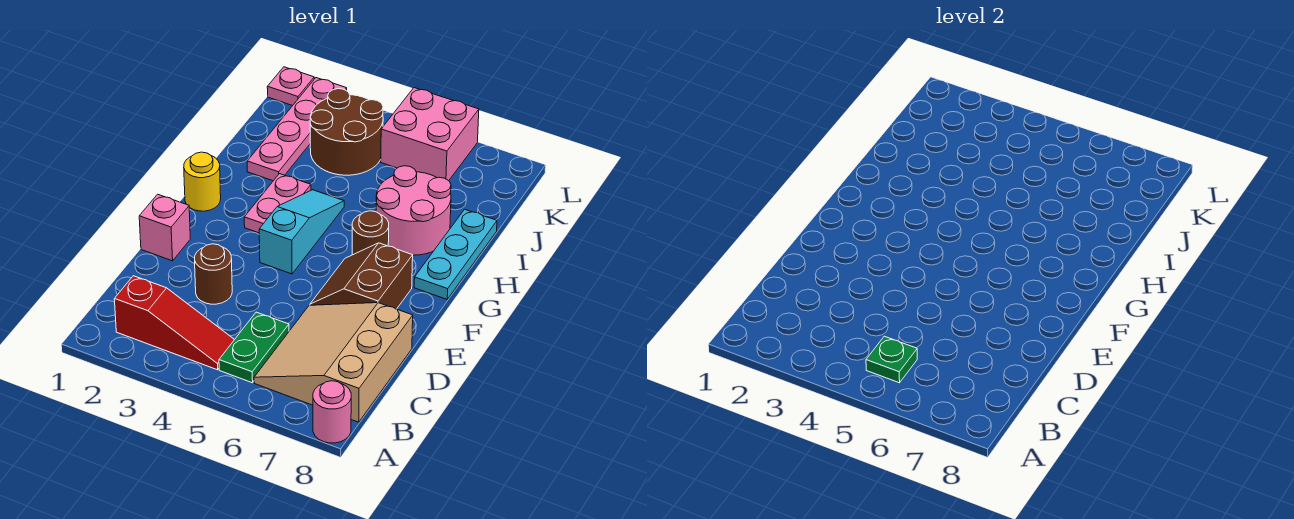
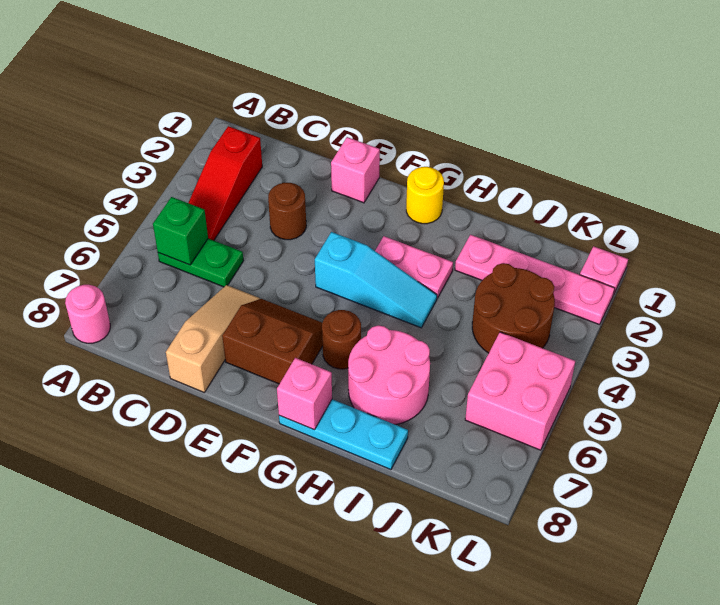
green 1x1 plate [866,336,917,383] -> green 1x1 brick [153,197,208,265]
tan 3x3 slope [254,303,413,422] -> tan 1x3 slope [166,285,260,392]
none -> pink 1x1 brick [277,358,332,430]

